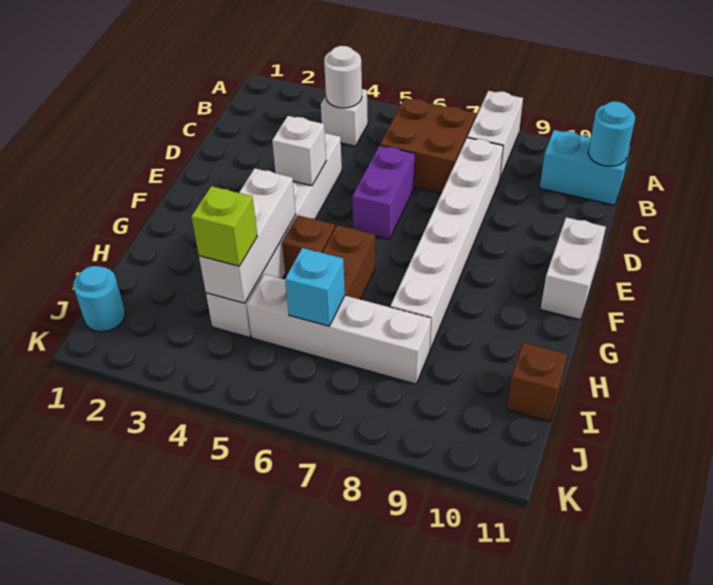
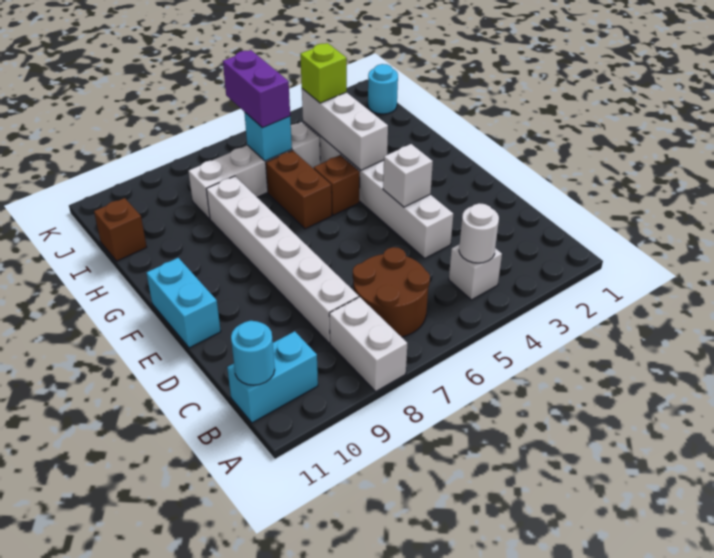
brown 2x2 brick [380,98,476,193] -> brown 2x2 round brick [353,247,430,337]
purple 1x2 brick [352,145,415,239] -> purple 1x2 brick moved to [223,50,290,128]
white 1x2 brick [541,217,606,320] -> cyan 1x2 brick [146,258,221,348]

